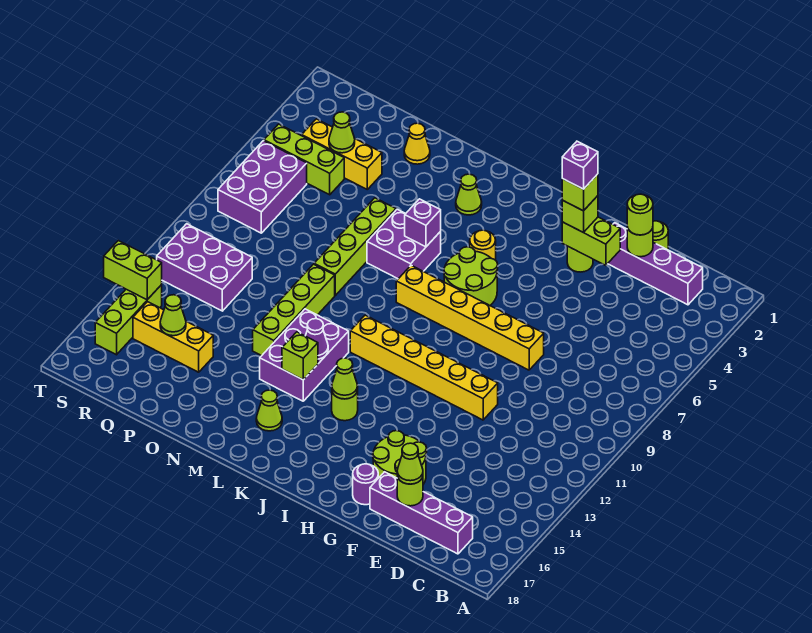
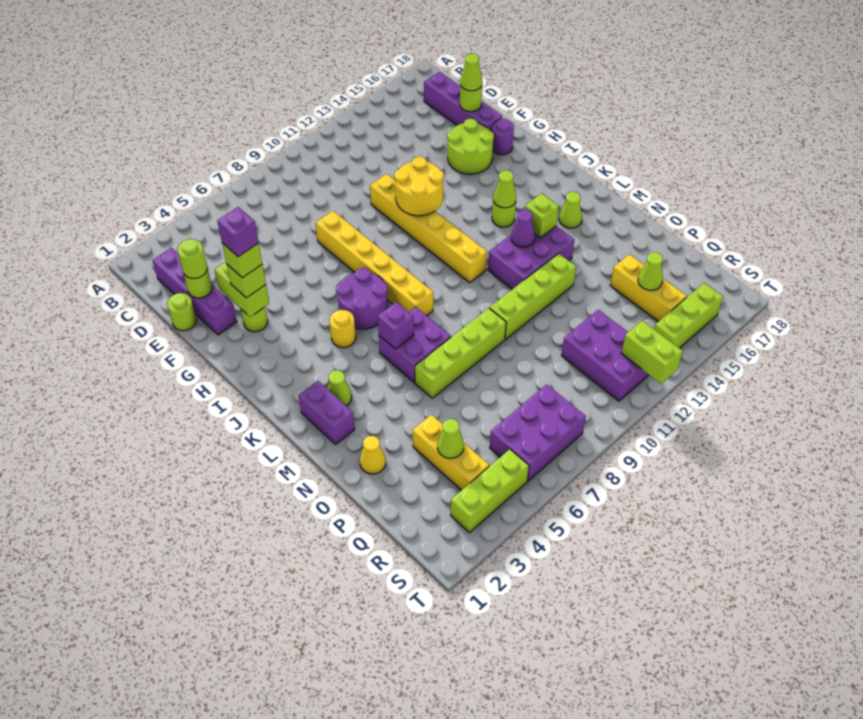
none -> yellow 2x2 round brick [394,157,444,216]
lime 2x2 round brick [444,247,498,305] -> purple 2x2 round brick [336,268,388,329]
none -> purple 1x2 brick [299,381,355,444]
lime 1x3 brick [264,124,344,195] -> lime 1x3 brick turned to [451,449,529,533]
lime 1x2 brick [104,241,162,300] -> lime 1x2 brick moved to [621,321,683,384]

